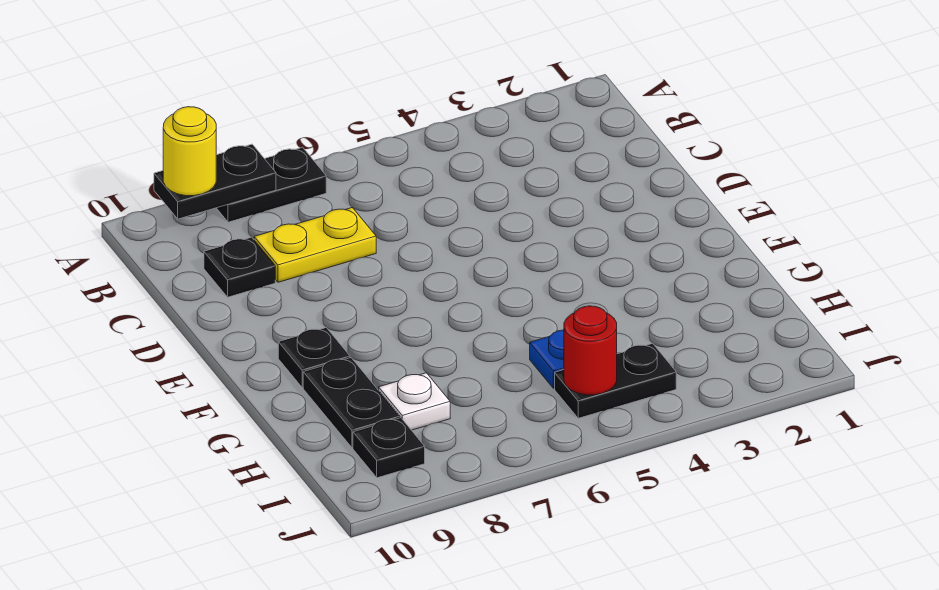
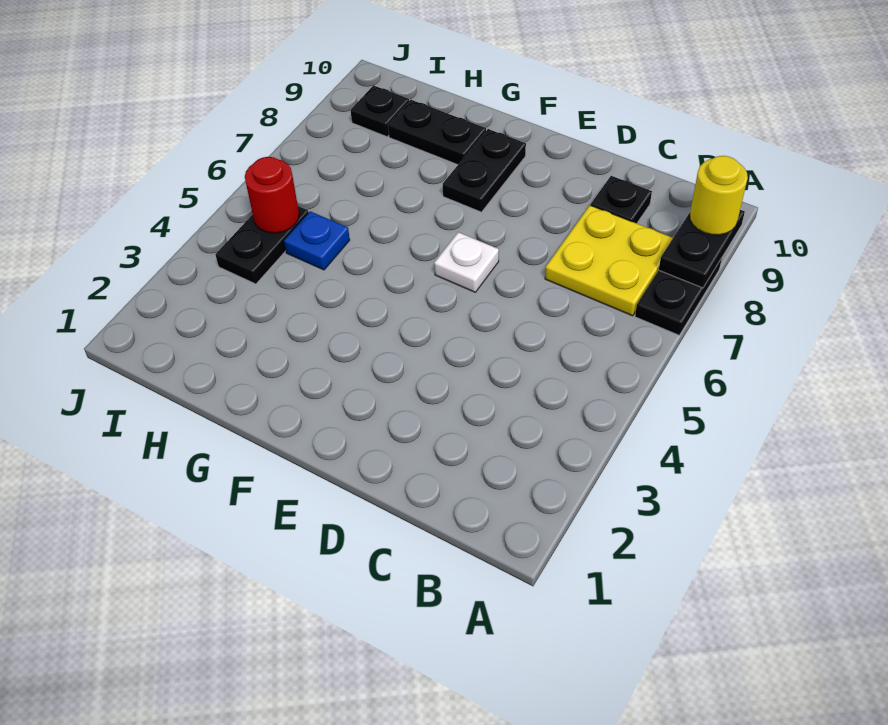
yellow 1x2 plate [254,208,376,282] -> yellow 2x2 plate [545,205,673,316]
black 1x1 plate [278,328,350,388] -> black 1x2 plate [443,129,526,212]
white 1x1 plate [379,373,450,430] -> white 1x1 plate moved to [434,232,499,292]

